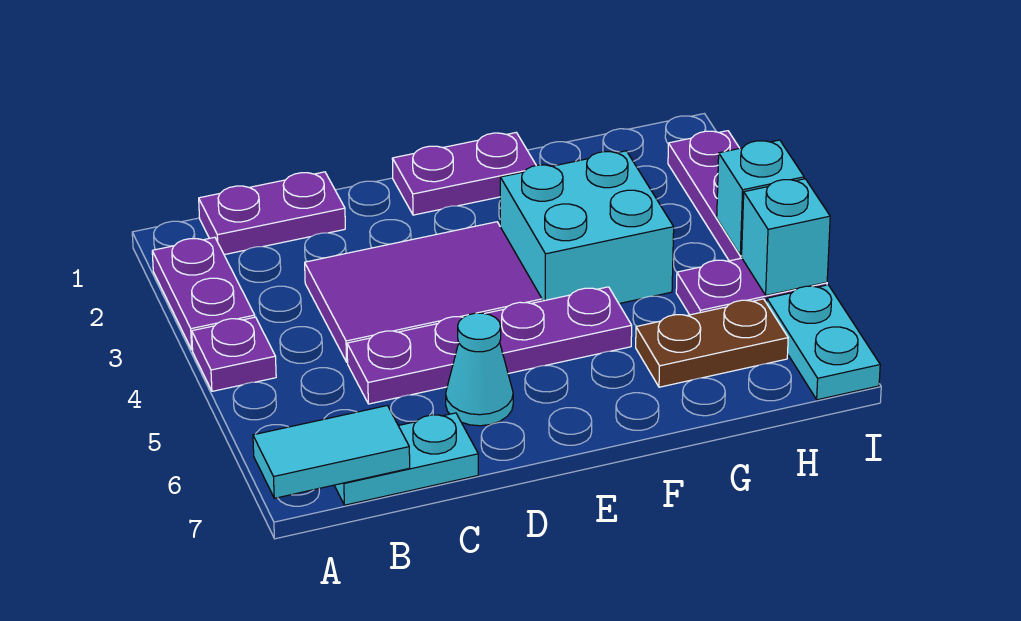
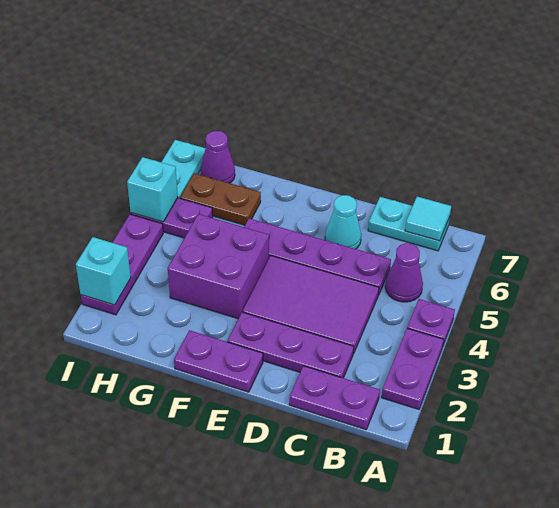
cyan 1x2 tile [253,406,410,498] -> cyan 1x1 tile [405,197,451,241]
none -> purple 1x1 cone [385,243,423,302]
none -> purple 1x3 plate [228,312,354,378]
cyan 2x2 brick [500,151,674,304] -> purple 2x2 brick [168,214,269,319]
none -> purple 1x1 cone [200,131,235,183]
cyan 1x1 brick [717,140,804,256] -> cyan 1x1 brick moved to [76,237,131,305]

